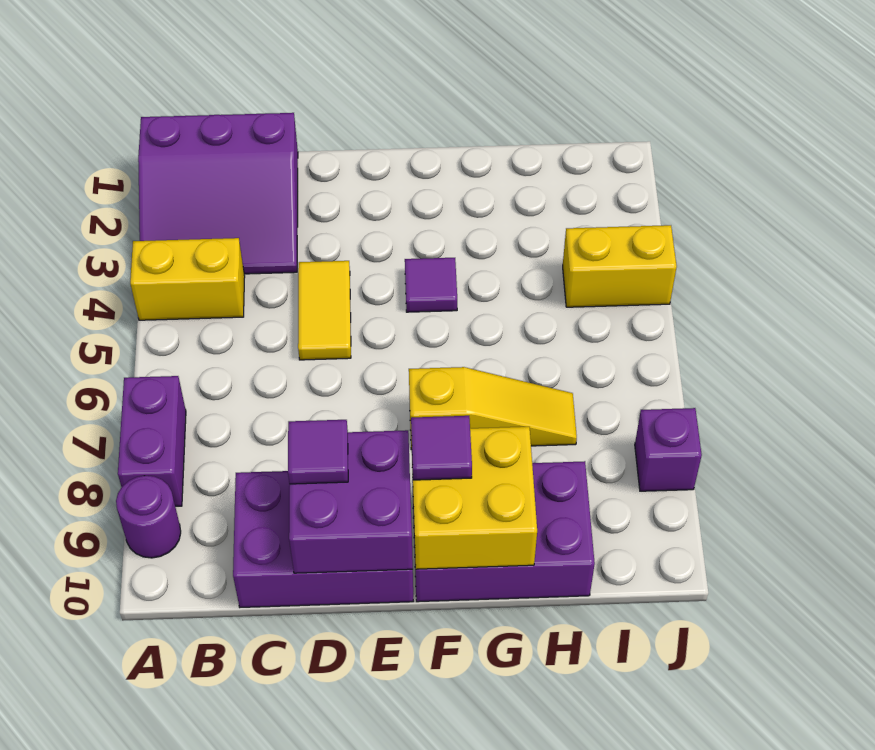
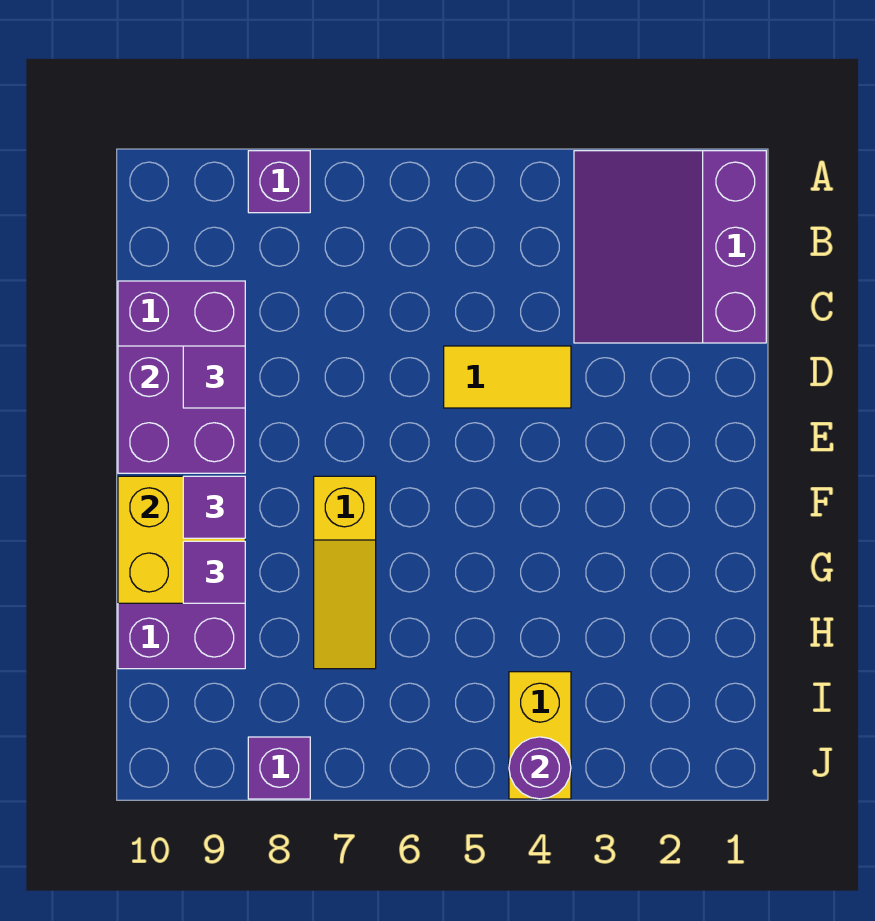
yellow 1x2 brick [130,238,245,320] -> none
purple 1x2 brick [118,376,186,506] -> purple 1x1 brick [248,151,310,213]
purple 1x1 round brick [116,476,181,558] -> purple 1x1 round brick moved to [509,737,571,799]
purple 1x1 tile [405,258,457,312] -> purple 1x1 tile moved to [183,541,245,603]

